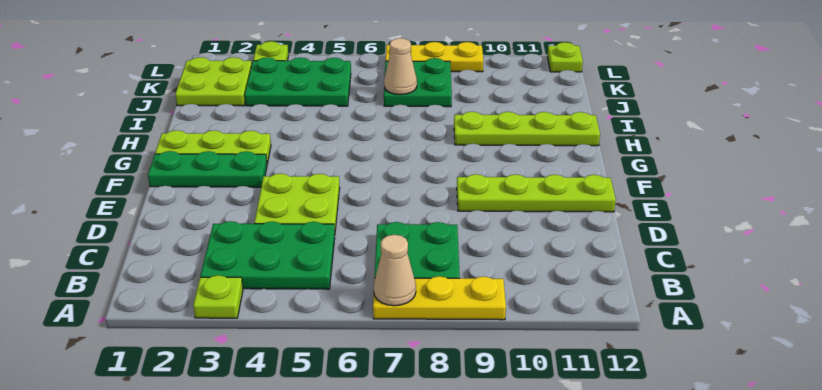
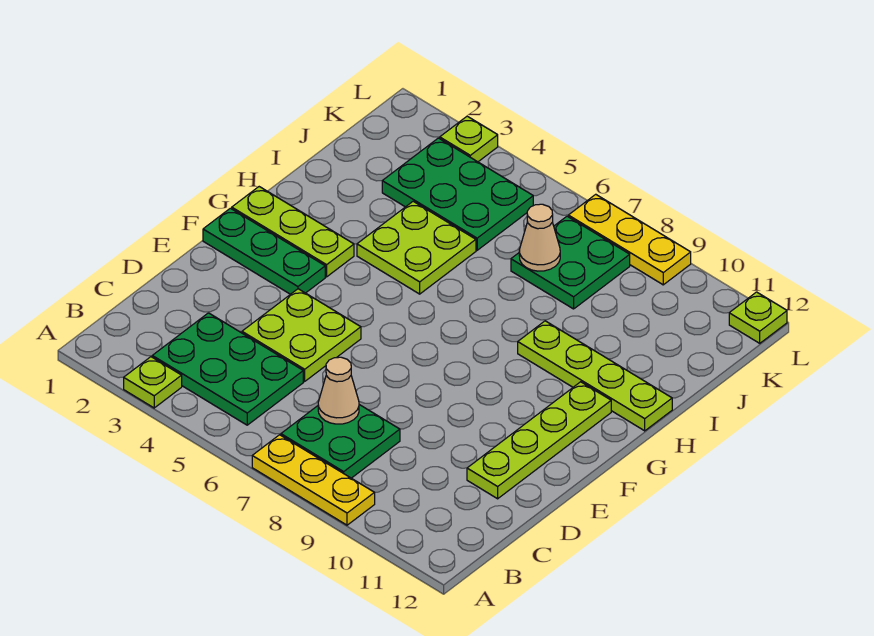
tan 1x1 cone [374,235,416,306] -> tan 1x1 cone moved to [318,357,359,424]
lime 1x4 plate [457,174,616,212] -> lime 1x4 plate turned to [467,382,611,499]
lime 2x2 plate [175,57,252,106] -> lime 2x2 plate moved to [357,201,476,294]

